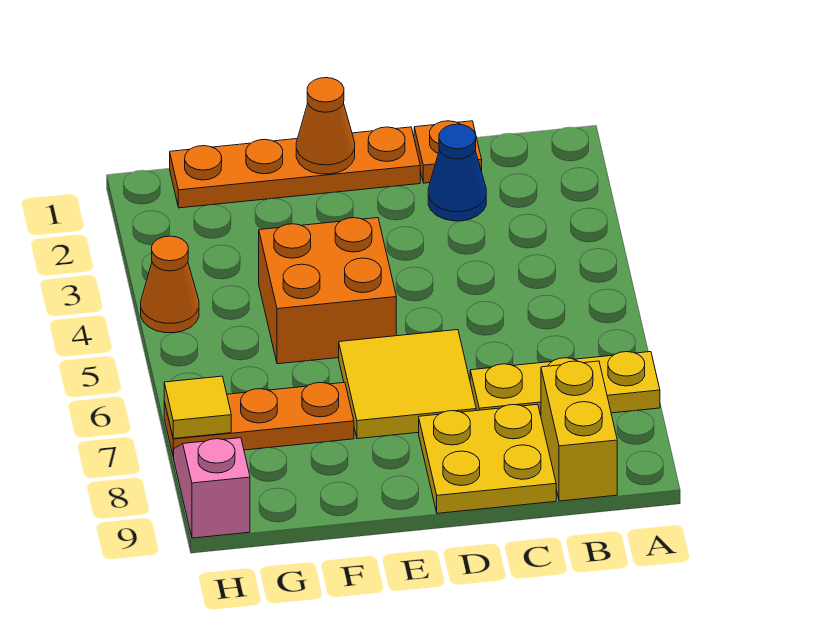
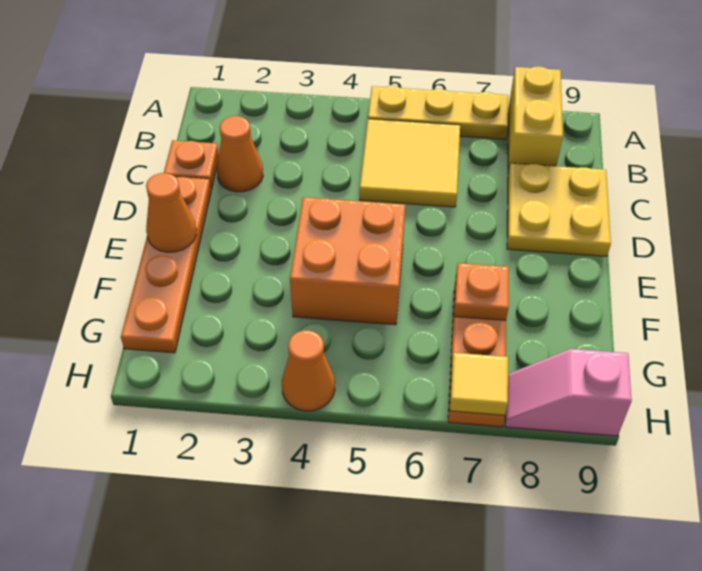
yellow 1x3 plate [470,352,660,415] -> yellow 1x3 plate turned to [368,86,508,139]
yellow 1x2 brick [541,361,617,501] -> yellow 1x2 brick turned to [508,66,563,172]
blue 1x1 cone [428,124,486,221] -> orange 1x1 cone [217,116,263,192]
yellow 2x2 tile [339,330,476,439] -> yellow 2x2 tile moved to [360,119,460,207]
none -> orange 1x1 plate [454,263,509,320]

